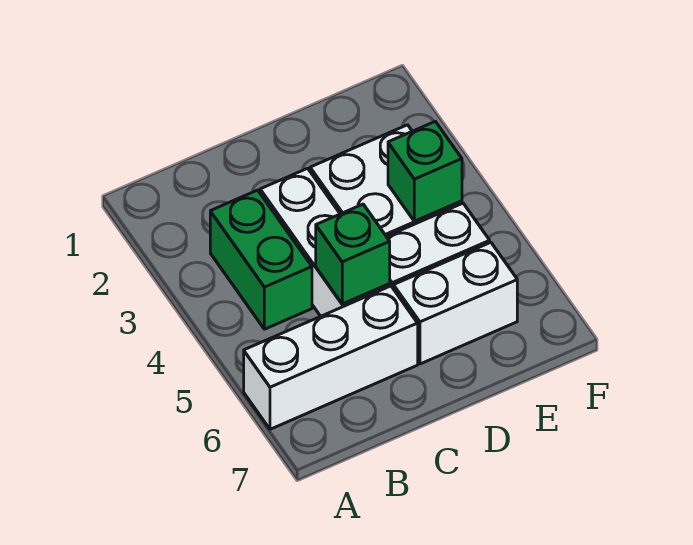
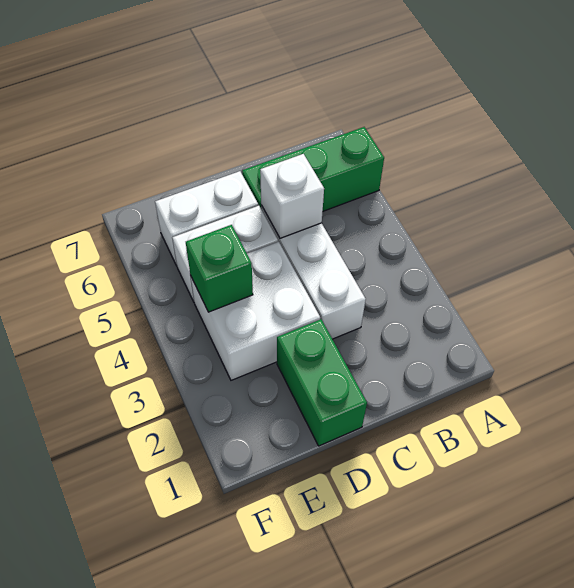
white 1x3 brick [244,286,418,429] -> green 1x3 brick [242,127,384,211]
green 1x2 brick [210,190,312,329] -> green 1x2 brick moved to [277,319,367,446]
green 1x1 brick [316,204,390,304] -> white 1x1 brick [260,154,324,238]

